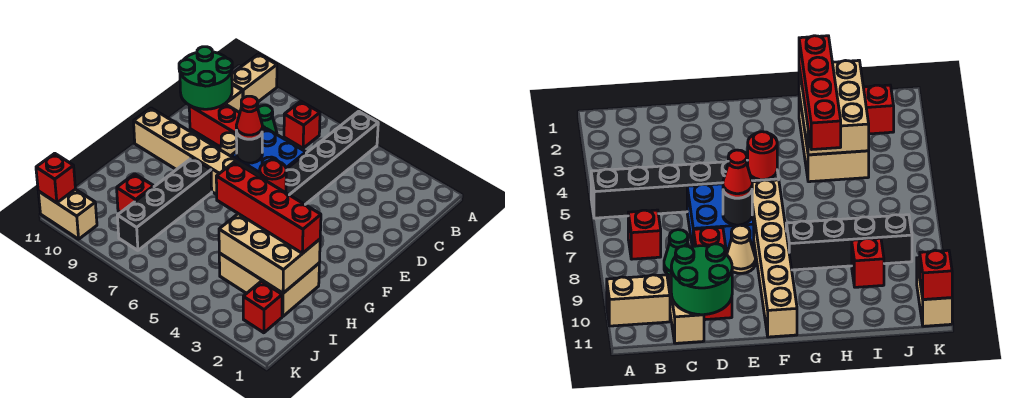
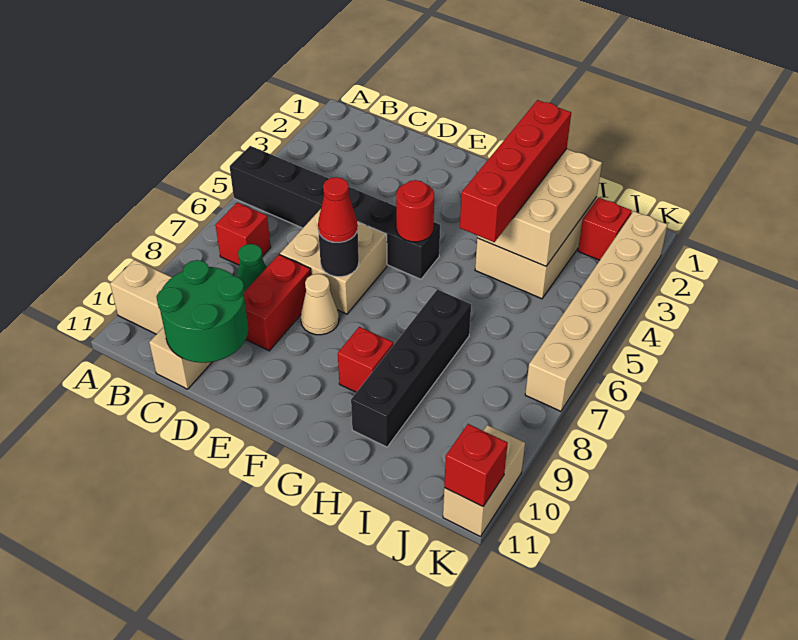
blue 2x2 brick [231,129,306,174] -> tan 2x2 brick [280,209,387,314]
red 1x3 brick [189,104,265,147] -> red 1x2 brick [244,255,311,351]
tan 1x6 brick [134,108,260,195] -> tan 1x6 brick moved to [525,211,668,411]
black 1x4 brick [117,158,212,250] -> black 1x4 brick turned to [351,289,471,447]
red 1x1 brick [117,174,154,212] -> red 1x1 brick moved to [338,327,393,392]

